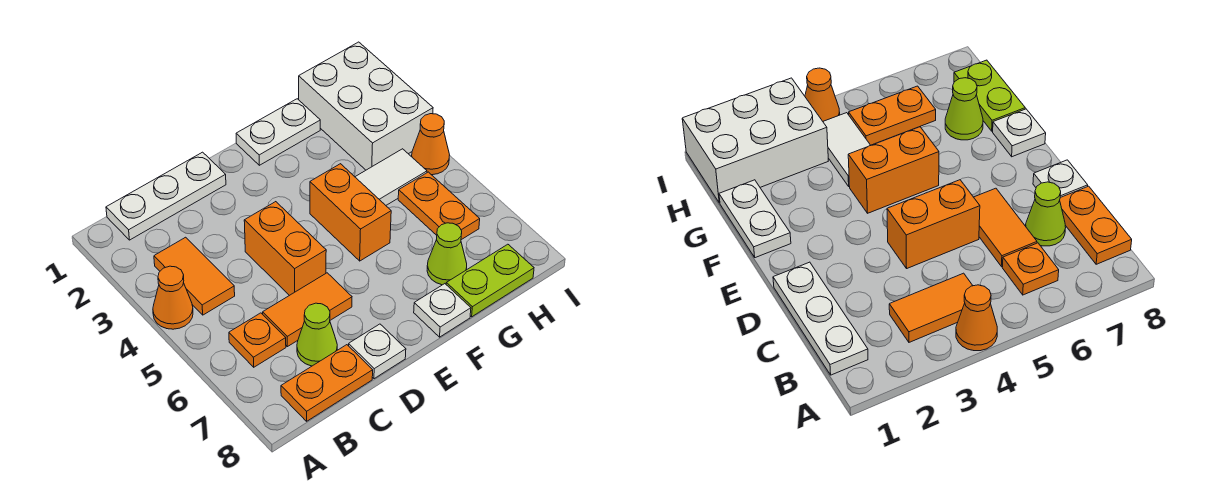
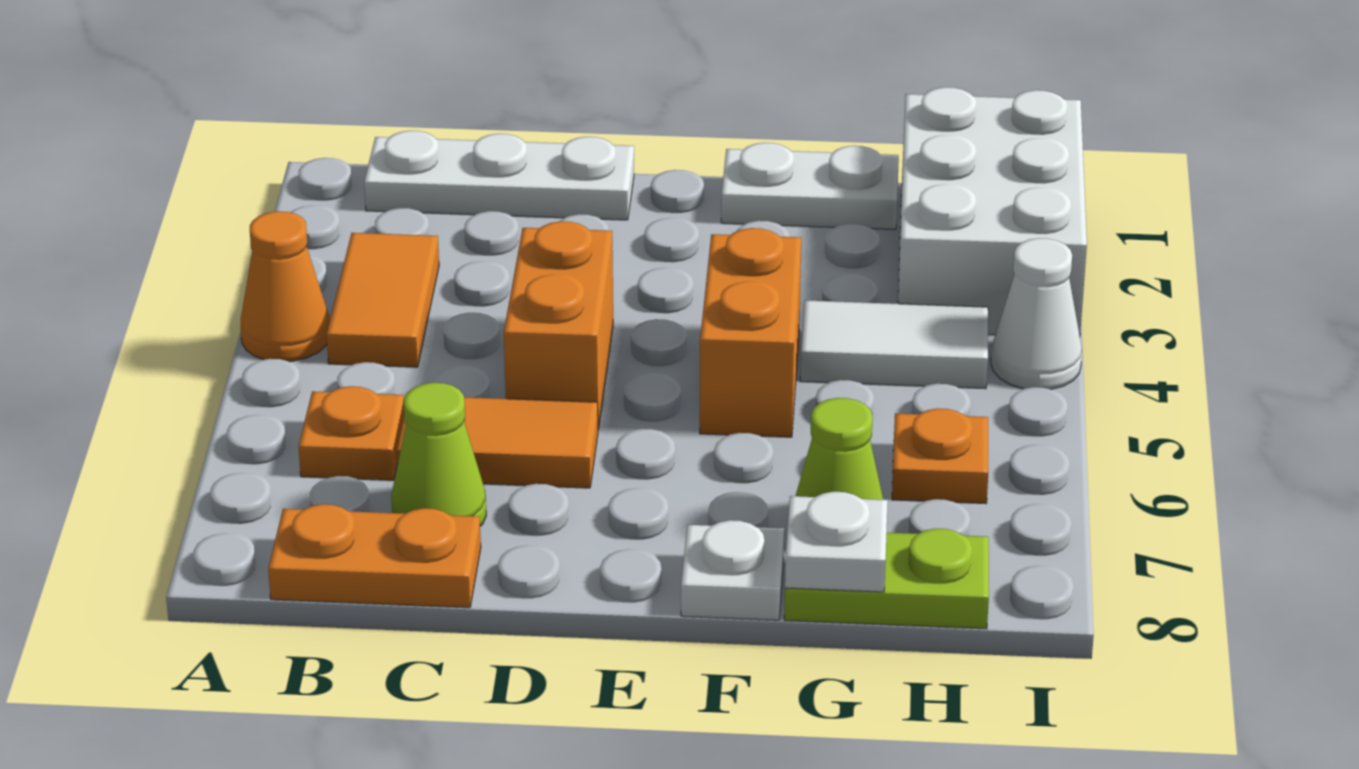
white 1x1 plate [349,324,406,379] -> white 1x1 plate moved to [785,492,888,592]
orange 1x2 plate [398,172,480,240] -> orange 1x1 plate [892,408,988,504]
orange 1x1 cone [412,114,450,175] -> white 1x1 cone [991,238,1082,390]

